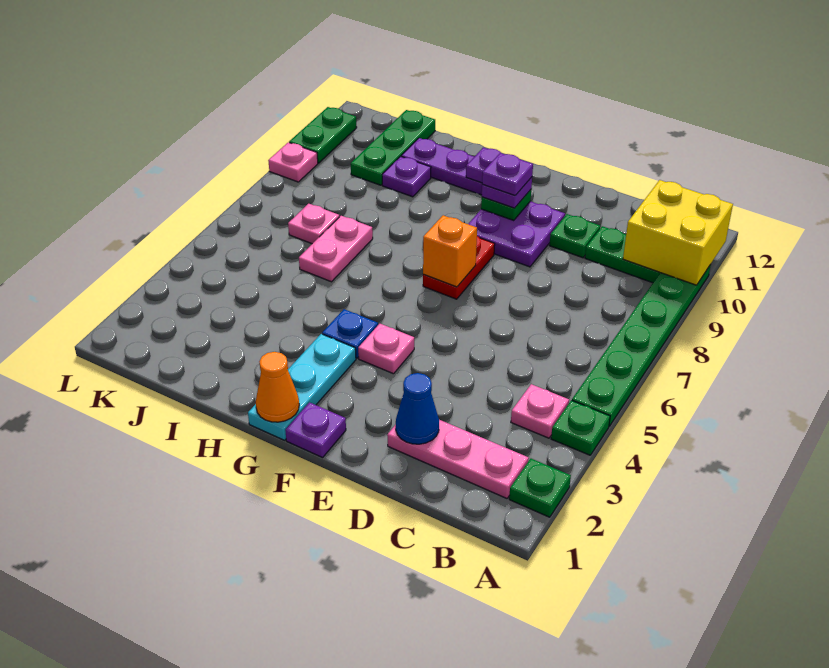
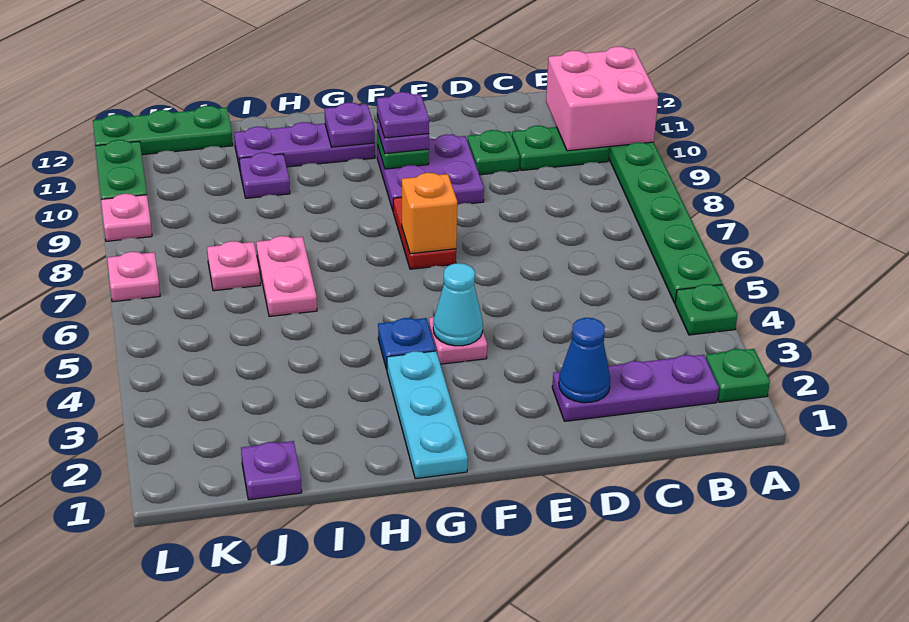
yellow 2x2 brick [623,180,733,285] -> pink 2x2 brick [546,47,658,151]
pink 1x3 plate [387,420,529,498] -> purple 1x3 plate [552,355,719,421]
pink 1x1 plate [511,384,569,438] -> pink 1x1 plate moved to [107,252,160,302]
purple 1x1 plate [285,402,346,458] -> purple 1x1 plate moved to [241,441,302,500]
none -> cyan 1x1 cone [433,263,483,346]
orange 1x1 cone [256,352,299,422] -> none
green 1x3 plate [351,110,435,185] -> green 1x3 plate turned to [93,106,233,155]

